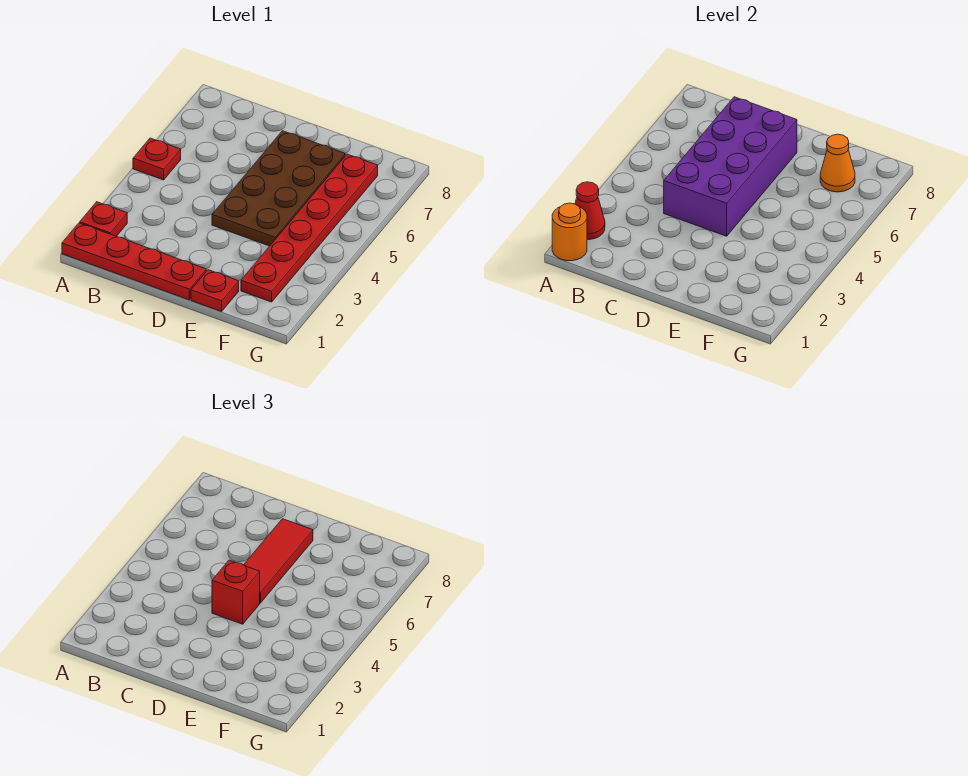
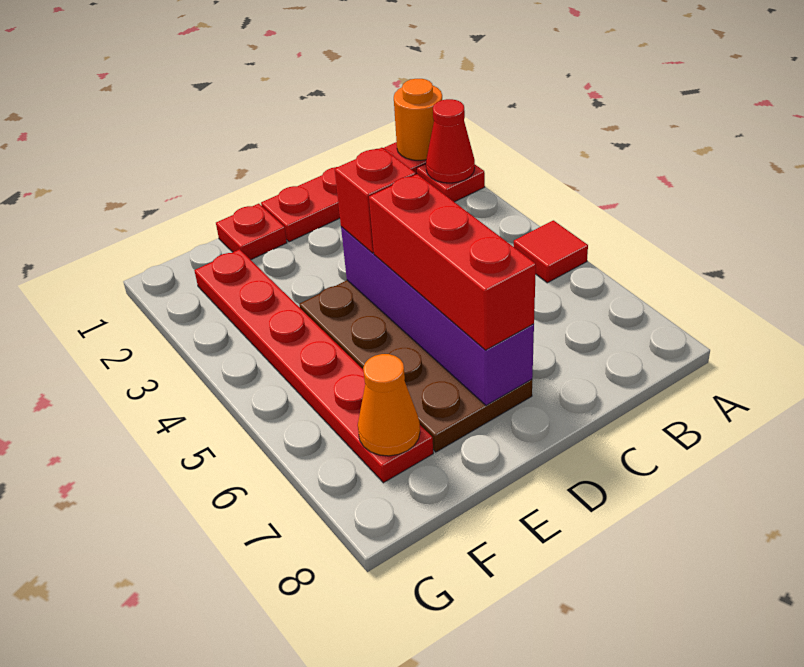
red 1x1 plate [133,138,181,180] -> red 1x1 tile [514,220,588,283]
purple 2x4 brick [664,97,797,236] -> purple 1x4 brick [341,227,534,405]
red 1x3 tile [244,519,313,603] -> red 1x3 brick [369,174,536,350]

